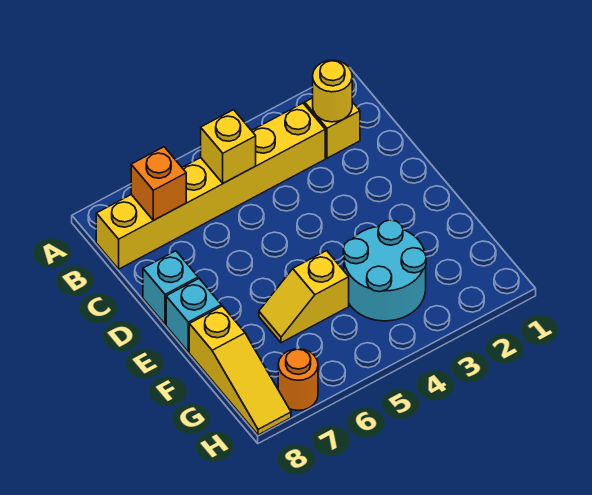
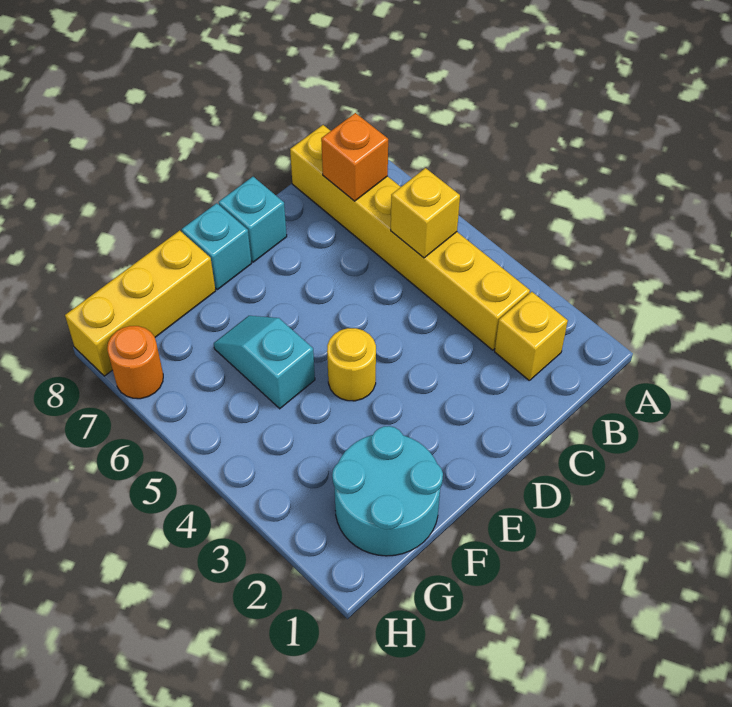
yellow 1x1 round brick [313,60,352,122] -> yellow 1x1 round brick moved to [327,328,376,401]
cyan 2x2 round brick [343,220,426,321] -> cyan 2x2 round brick moved to [332,426,443,556]
yellow 1x2 slope [259,251,349,343] -> cyan 1x2 slope [214,316,315,409]
yellow 1x3 slope [189,306,291,435] -> yellow 1x3 brick [65,230,216,376]

